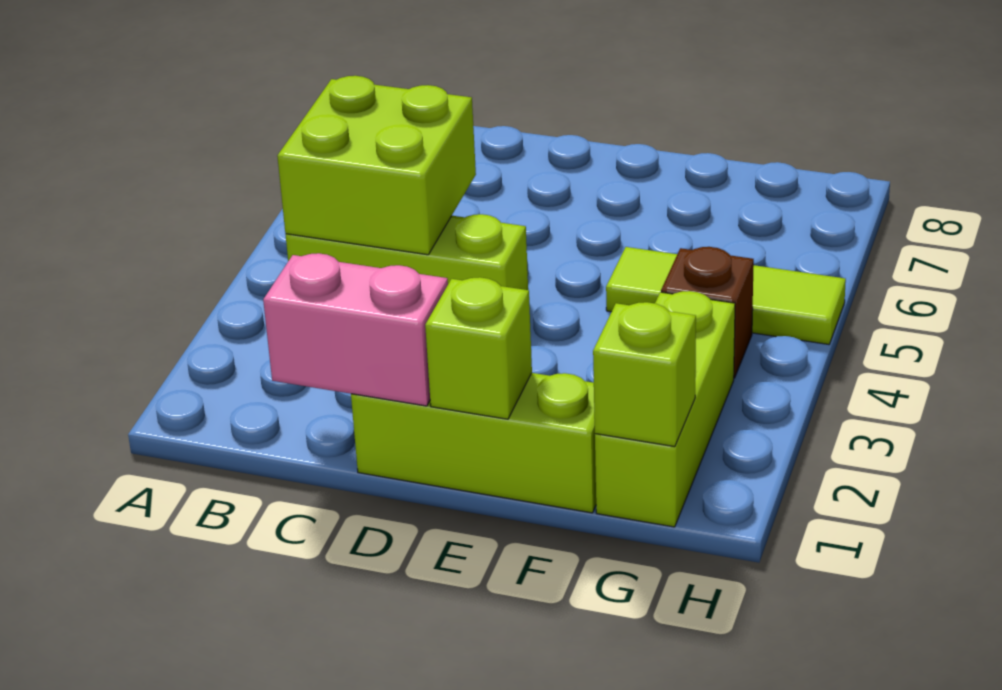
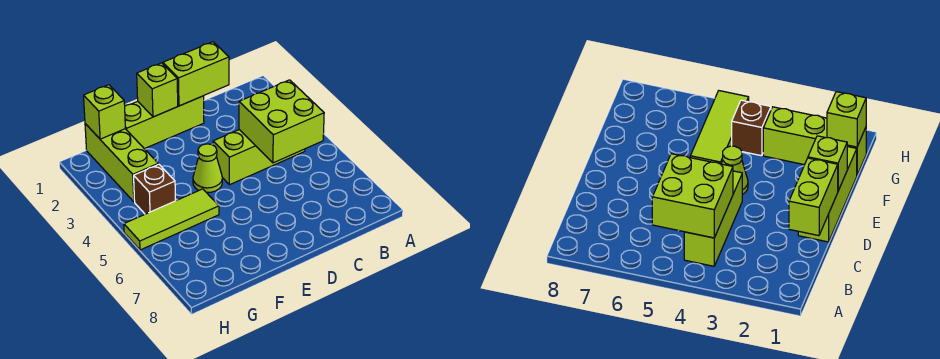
pink 1x2 brick [263,253,448,406] -> lime 1x2 brick [163,42,229,106]
none -> lime 1x1 cone [193,144,222,193]

